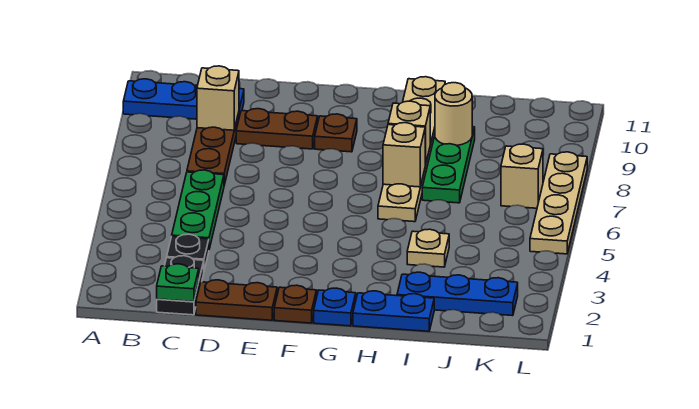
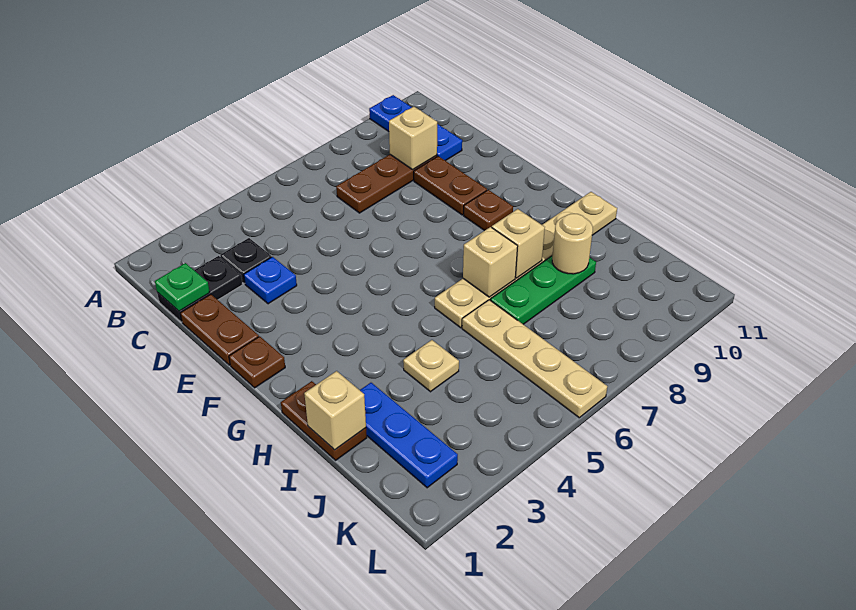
green 1x3 plate [172,170,224,249] -> none
blue 1x1 plate [314,288,356,326] -> blue 1x1 plate moved to [244,257,297,304]
blue 1x2 plate [353,291,434,331] -> brown 1x2 plate [281,381,367,460]
tan 1x1 brick [501,144,543,208] -> tan 1x1 brick moved to [304,371,366,450]
tan 1x4 plate [530,152,587,254] -> tan 1x4 plate turned to [462,300,607,418]

